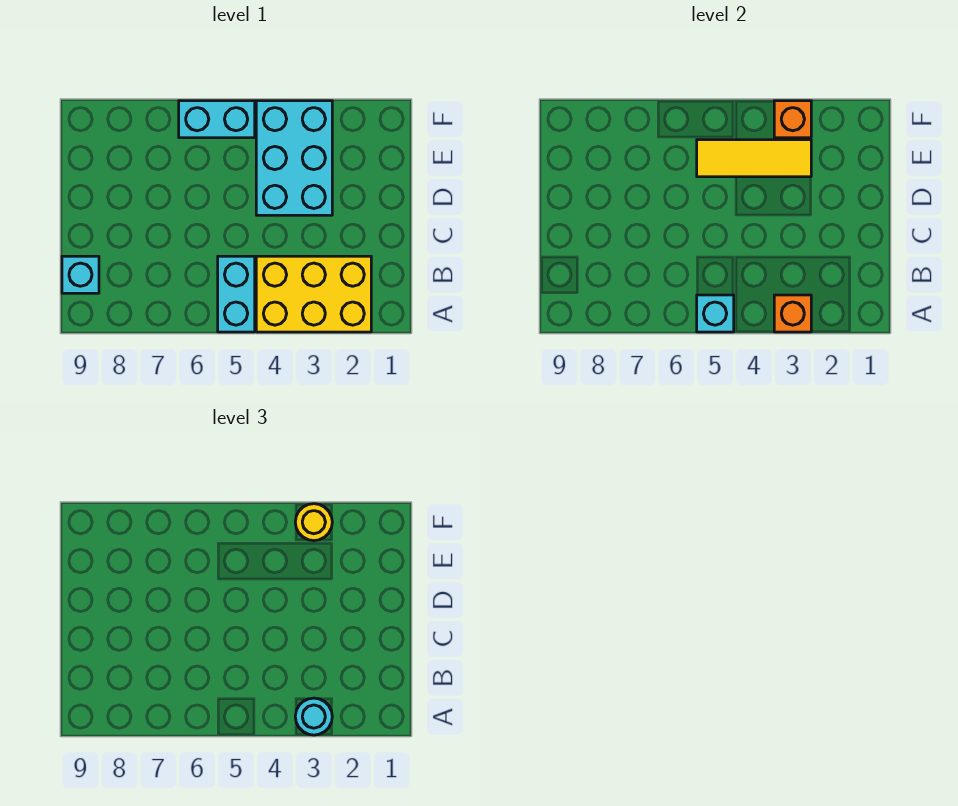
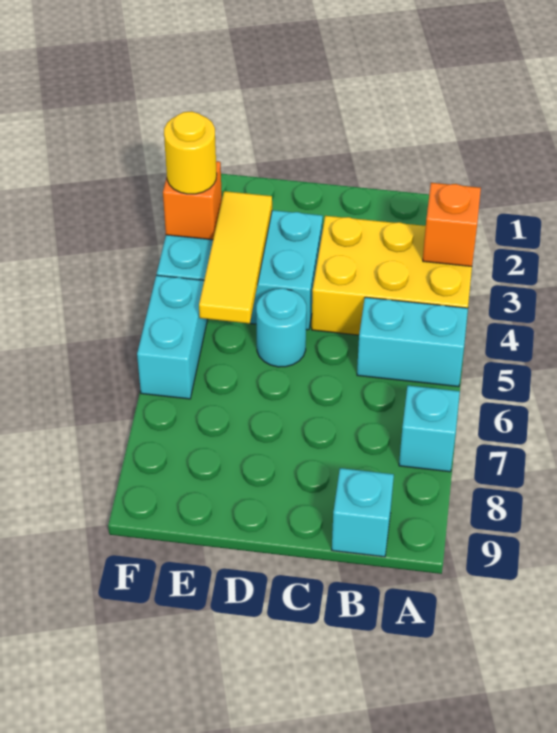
yellow 2x3 brick [256,256,371,332] -> yellow 2x3 brick turned to [312,216,472,335]
cyan 1x1 round brick [295,698,332,735] -> cyan 1x1 round brick moved to [256,288,306,367]
cyan 1x1 brick [697,295,734,332] -> cyan 1x1 brick moved to [399,386,460,472]

